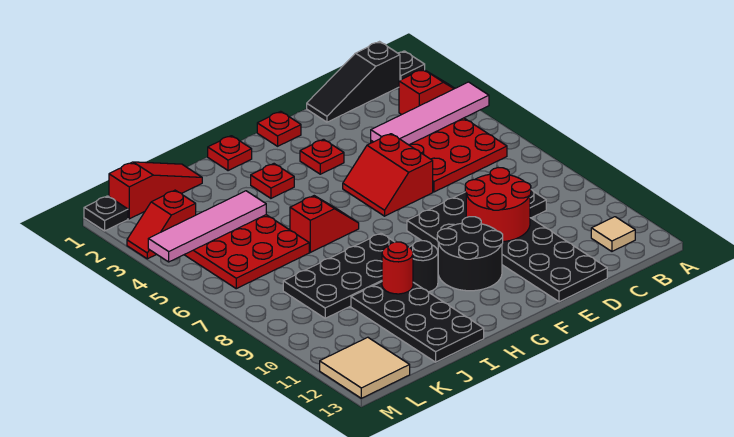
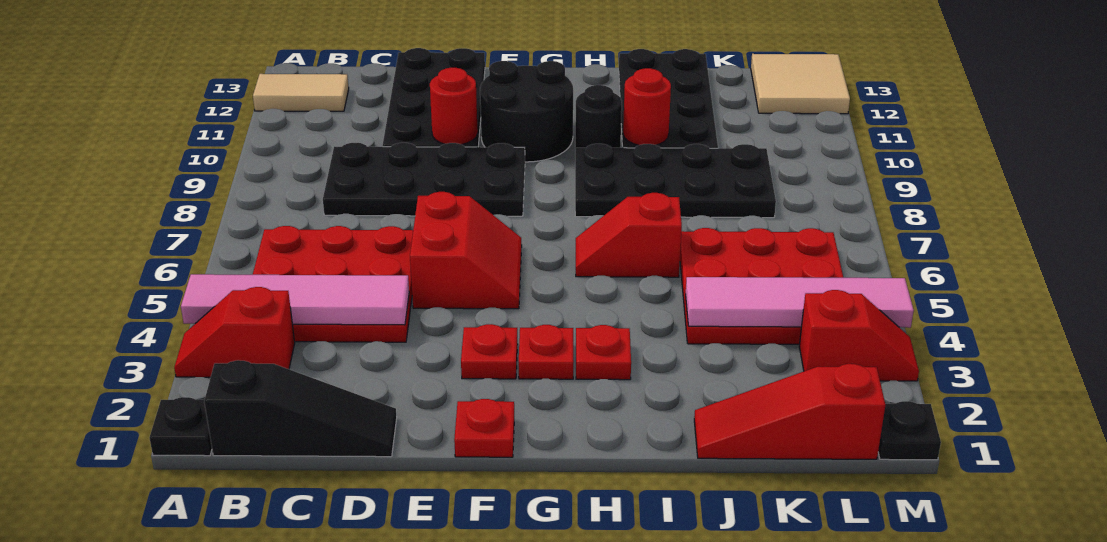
tan 1x1 tile [591,217,635,251] -> tan 1x2 tile [253,74,349,111]
red 2x2 round brick [465,168,531,242] -> red 1x1 round brick [430,68,478,145]
red 1x1 plate [208,136,252,171] -> red 1x1 plate moved to [519,325,574,379]

